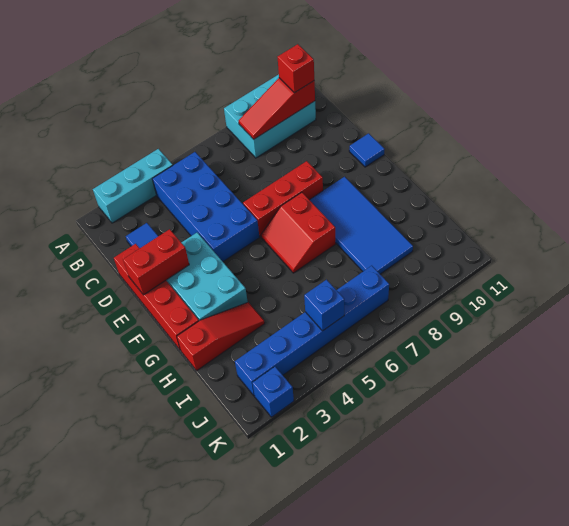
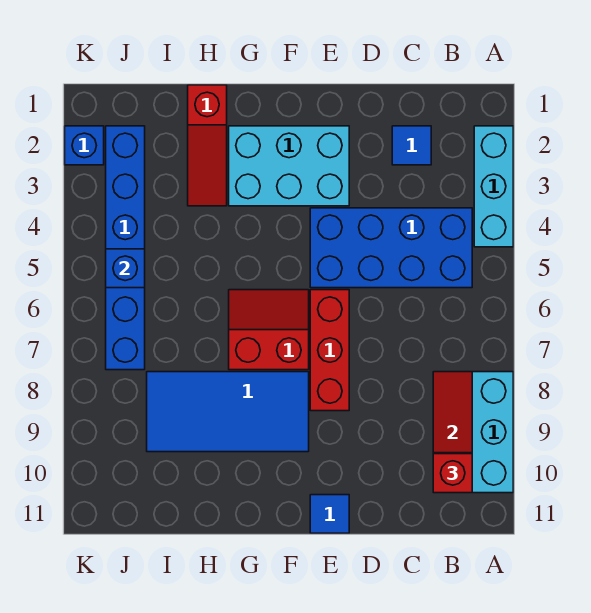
red 1x4 brick [114,244,199,350] -> none
red 1x2 brick [123,229,189,295] -> none

